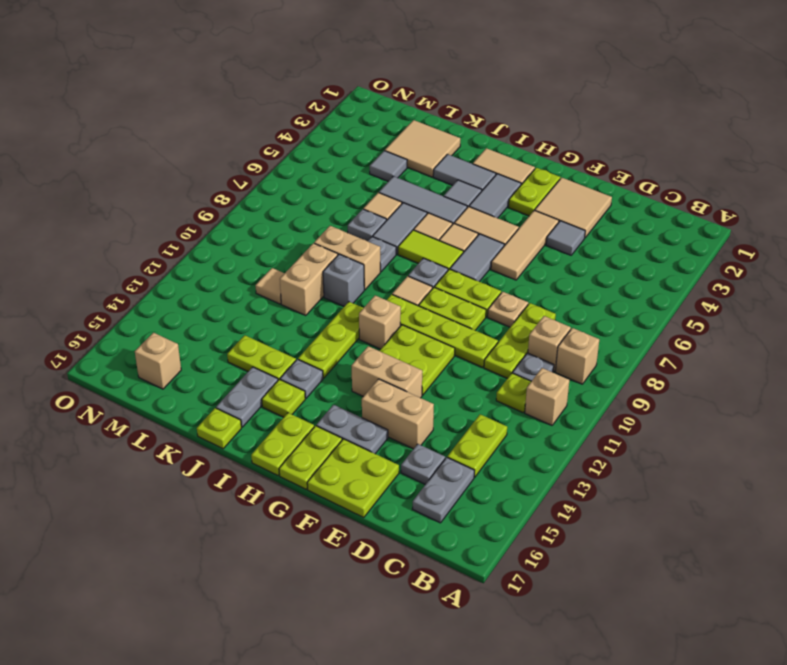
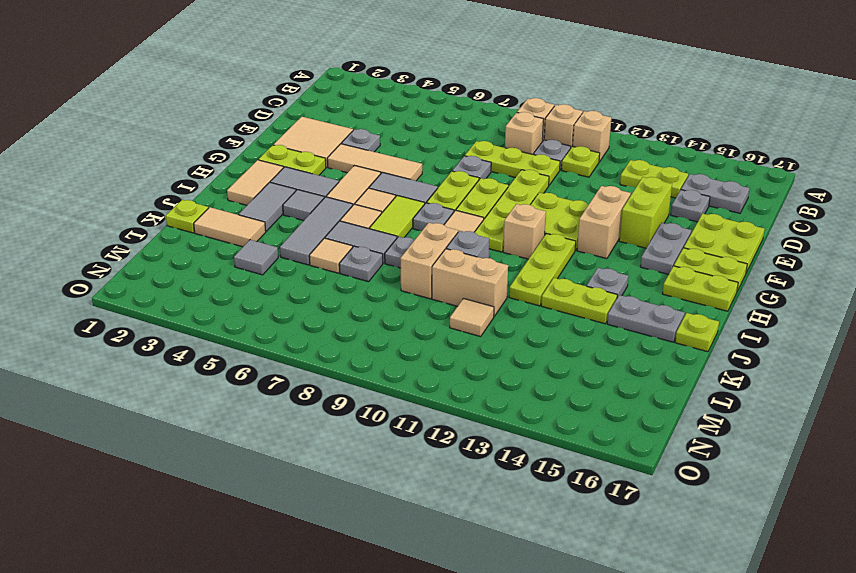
grey 1x1 tile [546,221,585,255] -> grey 1x1 plate [341,129,380,152]
tan 1x1 plate [488,292,528,327] -> grey 1x1 plate [452,156,491,179]
tan 1x2 brick [362,379,434,449] -> lime 1x2 brick [619,177,672,248]
lime 1x3 plate [298,302,363,378] -> lime 1x3 plate turned to [509,234,576,306]
lime 1x1 plate [262,379,305,417] -> lime 1x1 plate moved to [166,200,208,233]
lime 1x2 plate [227,335,296,380] -> lime 1x2 plate turned to [541,278,617,324]
tan 2x2 tile [385,120,460,177] -> tan 1x2 tile [194,207,266,247]
tan 1x1 brick [135,333,181,389] -> tan 1x1 brick moved to [544,104,583,147]

